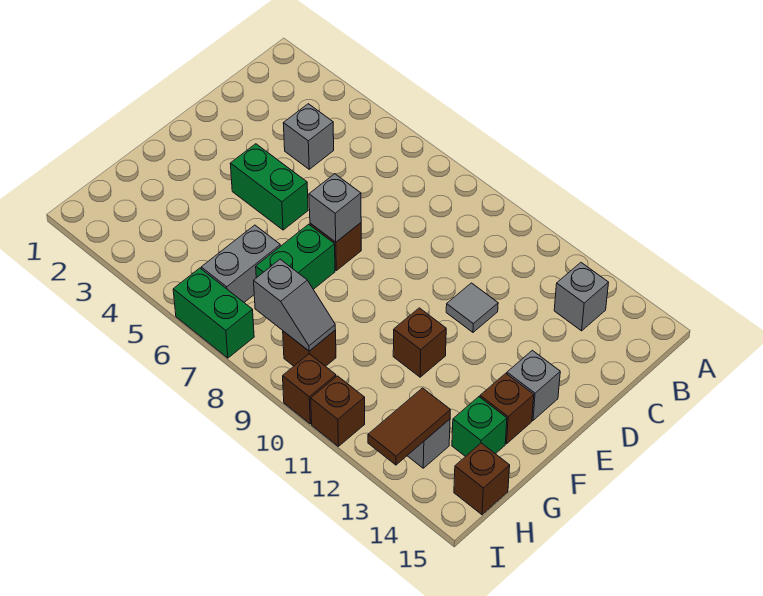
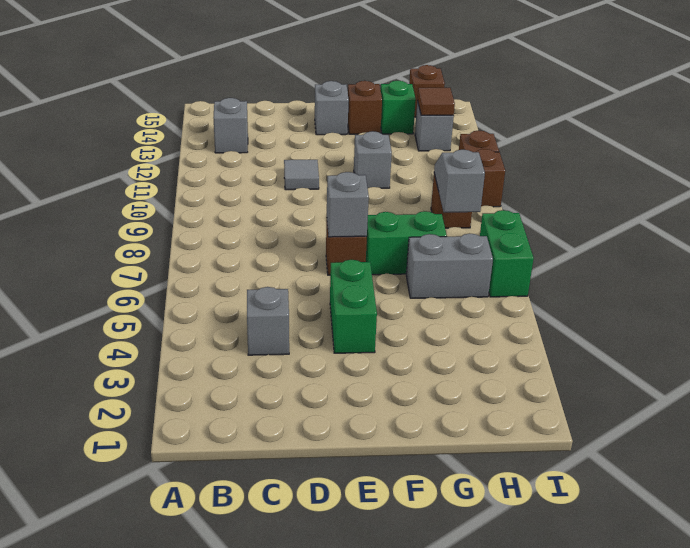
brown 1x1 brick [393,308,446,377] -> grey 1x1 brick [354,131,392,188]
brown 1x2 tile [368,388,450,465] -> brown 1x1 tile [418,88,455,115]

